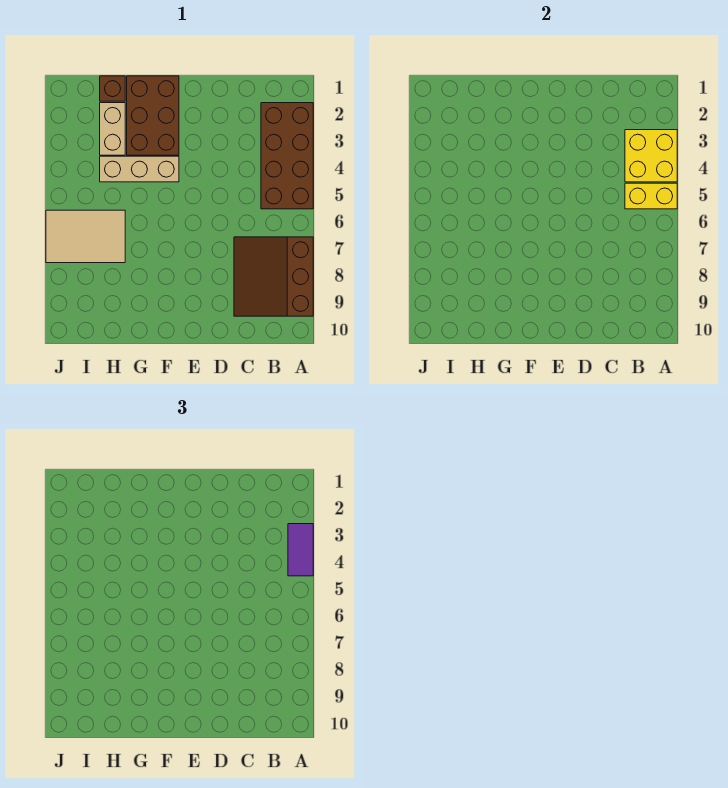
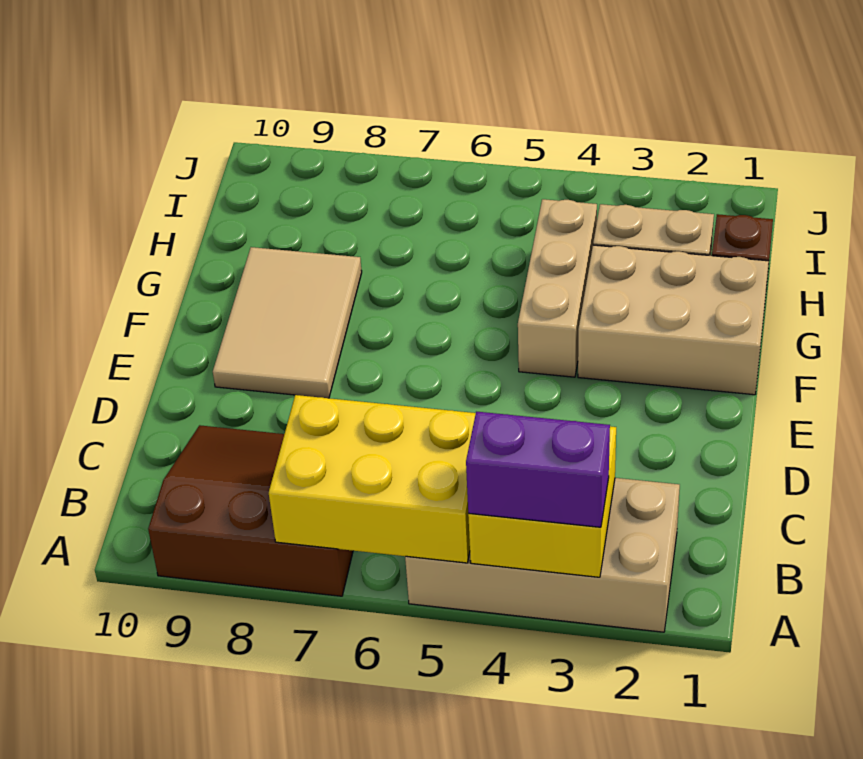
brown 2x4 brick [261,103,313,209] -> tan 2x4 brick [405,478,680,632]
purple 1x2 tile [288,524,313,576] -> purple 1x2 brick [466,412,610,527]
yellow 1x2 brick [625,183,677,209] -> yellow 2x3 brick [269,395,476,563]
brown 2x3 brick [127,76,179,155] -> tan 2x3 brick [578,245,769,395]
tan 2x3 tile [46,210,125,263] -> tan 2x3 tile moved to [213,247,362,398]

